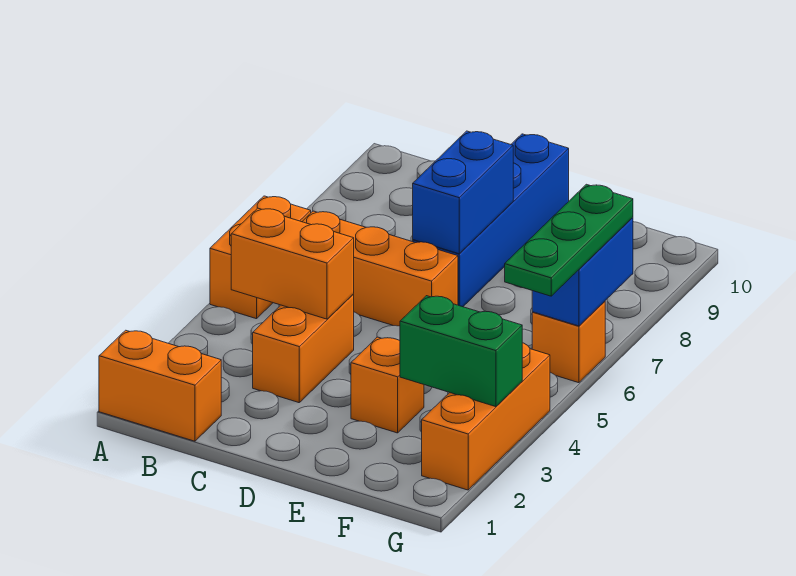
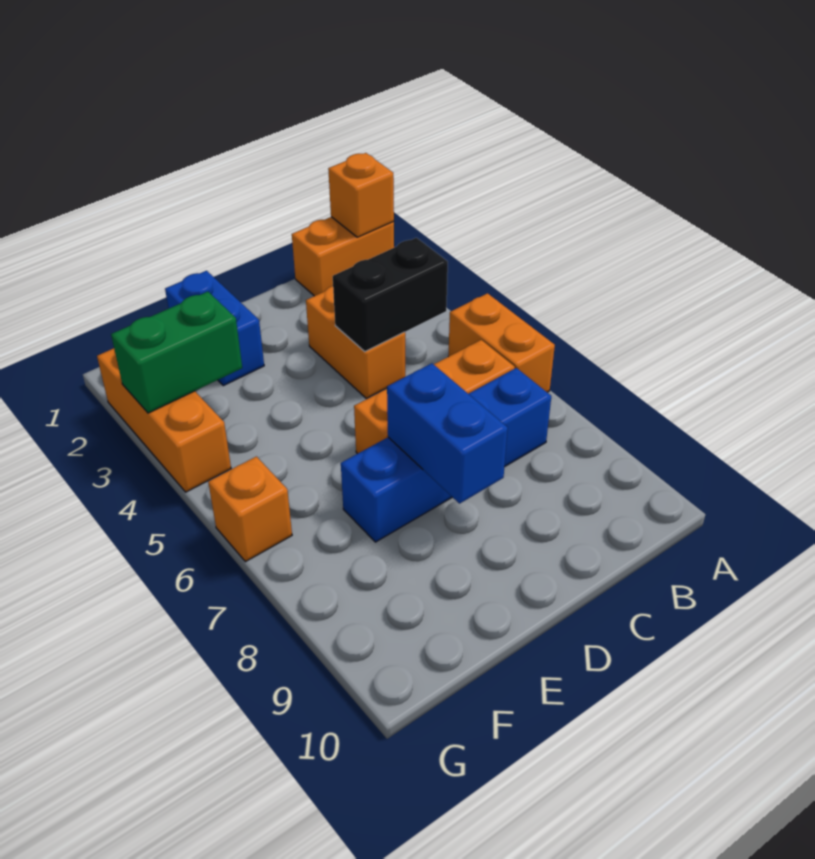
orange 1x2 brick [231,208,354,319] -> black 1x2 brick [333,238,448,352]
blue 1x4 brick [413,134,569,307] -> blue 1x4 brick turned to [341,368,551,542]
orange 1x1 brick [351,337,424,433] -> orange 1x1 brick moved to [328,153,394,237]
green 1x3 plate [505,184,633,296] -> none
blue 1x2 brick [532,218,633,326] -> blue 1x2 brick moved to [165,271,264,386]

